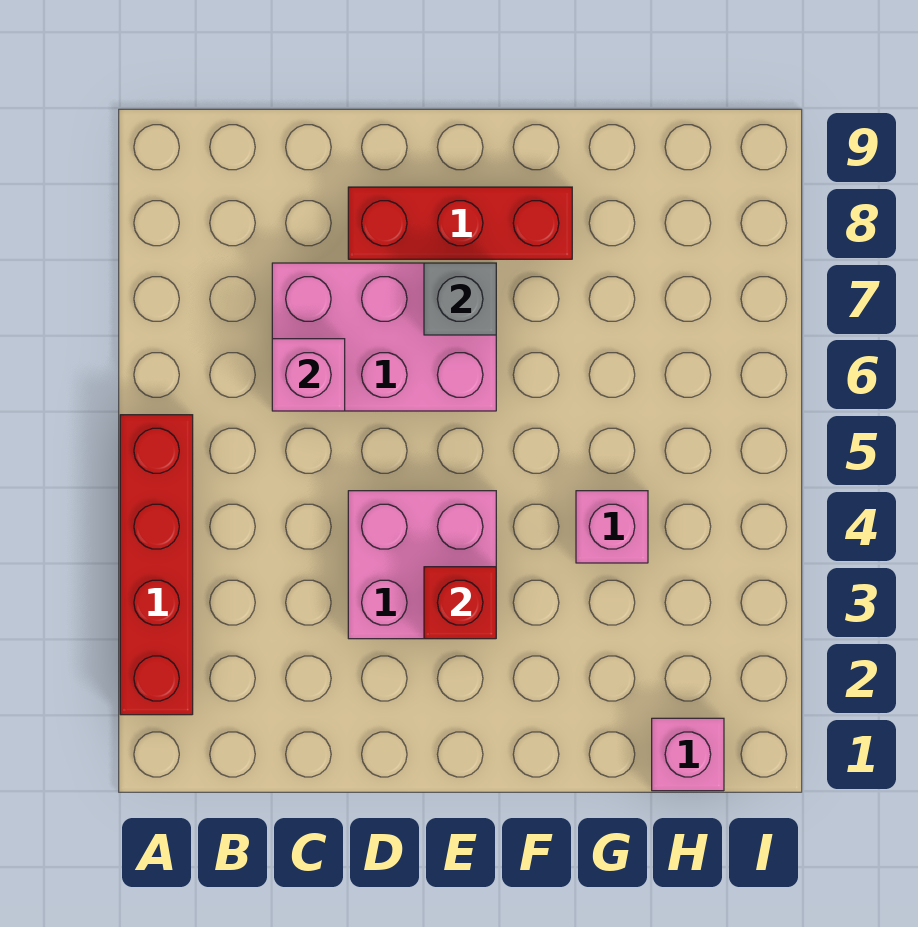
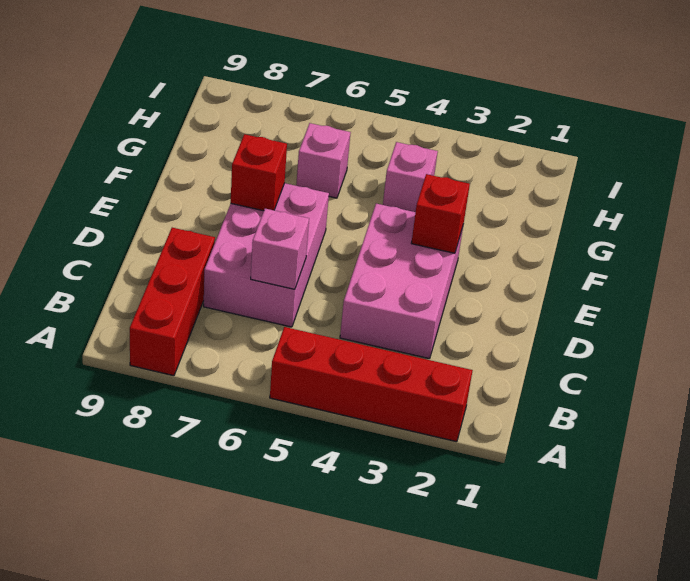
pink 2x2 brick [348,491,496,639] -> pink 2x3 brick [340,204,463,359]
red 1x3 brick [348,187,572,259] -> red 1x3 brick moved to [130,228,215,376]
grey 1x1 brick [424,263,496,335] -> red 1x1 brick [231,134,287,211]
pink 1x1 brick [652,718,724,791] -> pink 1x1 brick moved to [296,123,351,198]

